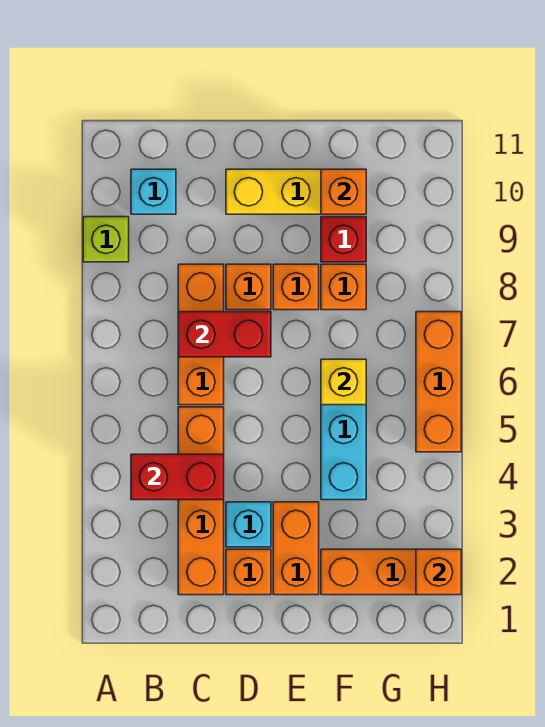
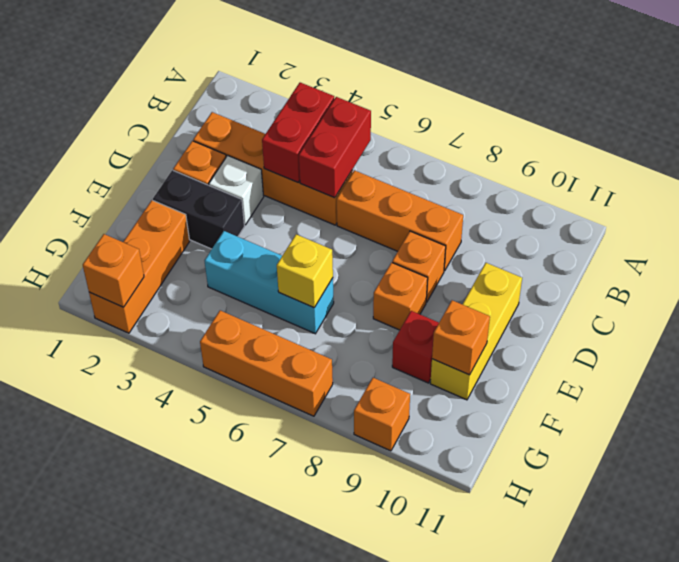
lime 1x1 brick [83,217,129,262] -> none
cyan 1x1 brick [131,169,176,214] -> none
red 1x2 brick [178,312,271,357] -> red 1x2 brick moved to [299,97,371,198]
cyan 1x1 brick [226,502,271,547] -> white 1x1 brick [209,156,264,225]
orange 1x2 brick [273,502,319,595] -> black 1x2 brick [153,170,244,249]
orange 1x1 brick [321,264,366,310] -> orange 1x1 brick moved to [354,378,410,451]

